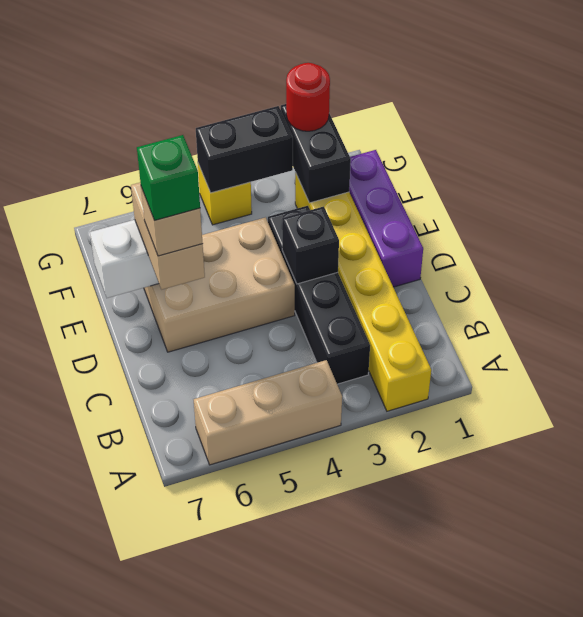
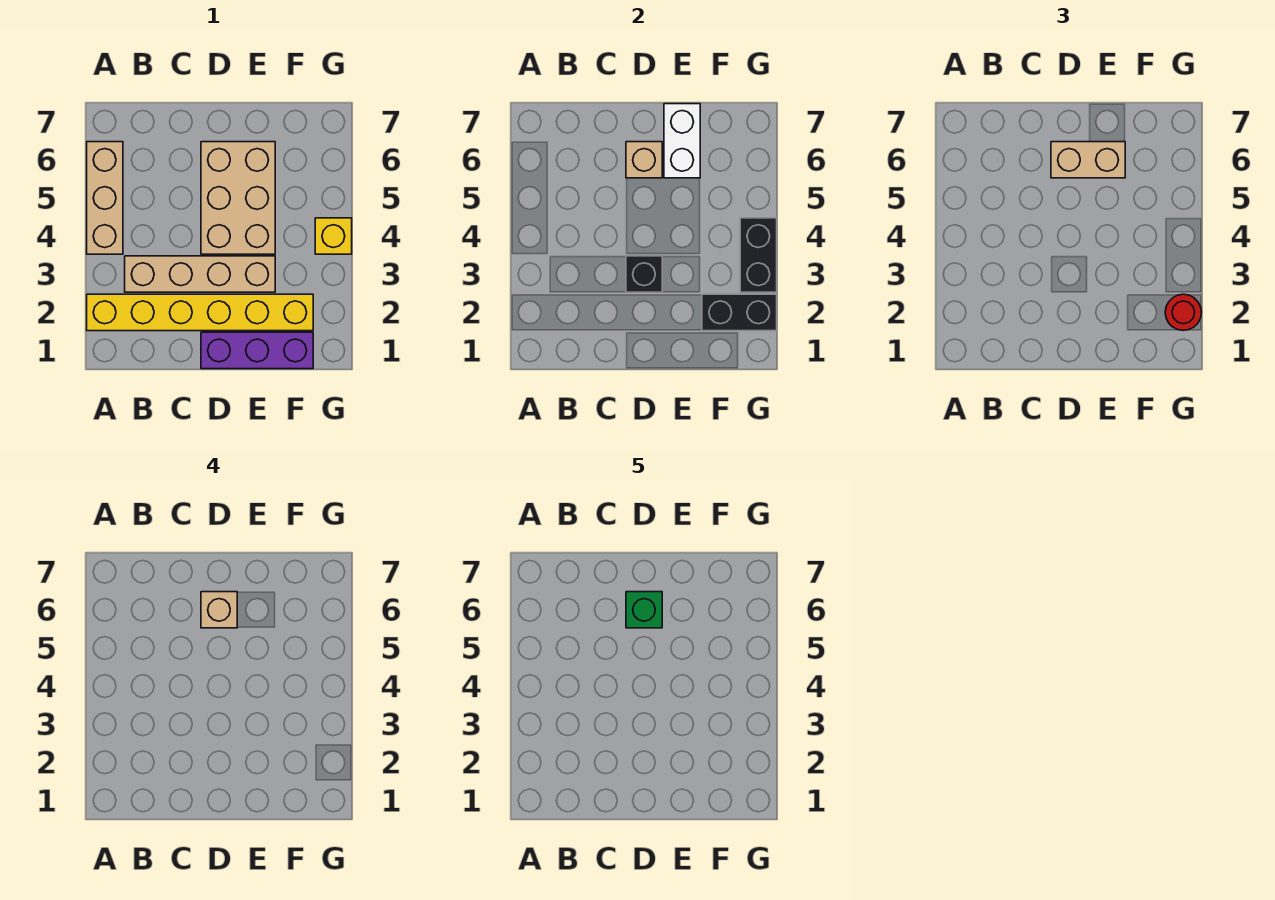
black 1x4 brick [268,206,370,384] -> tan 1x4 brick [125,256,275,292]
none -> tan 1x1 brick [626,142,662,178]

